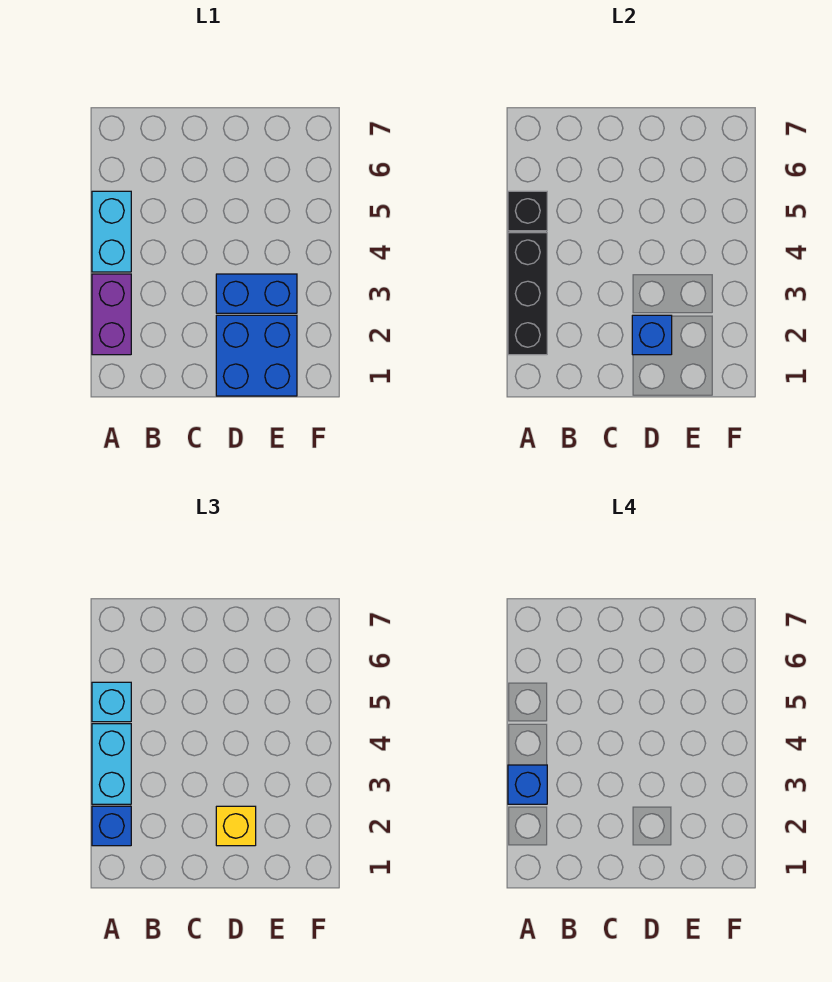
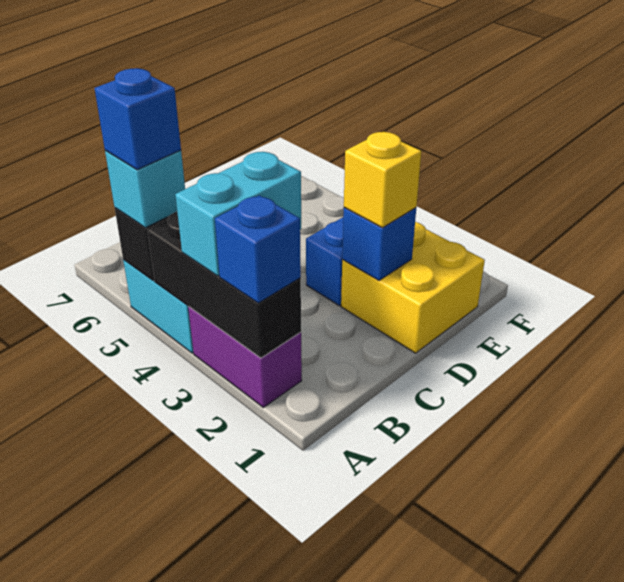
cyan 1x2 brick [92,724,131,804] -> cyan 1x2 brick turned to [175,152,301,276]
blue 1x1 brick [508,765,547,804] -> blue 1x1 brick moved to [95,68,181,170]
blue 2x2 brick [216,315,297,396] -> yellow 2x2 brick [341,222,485,353]

